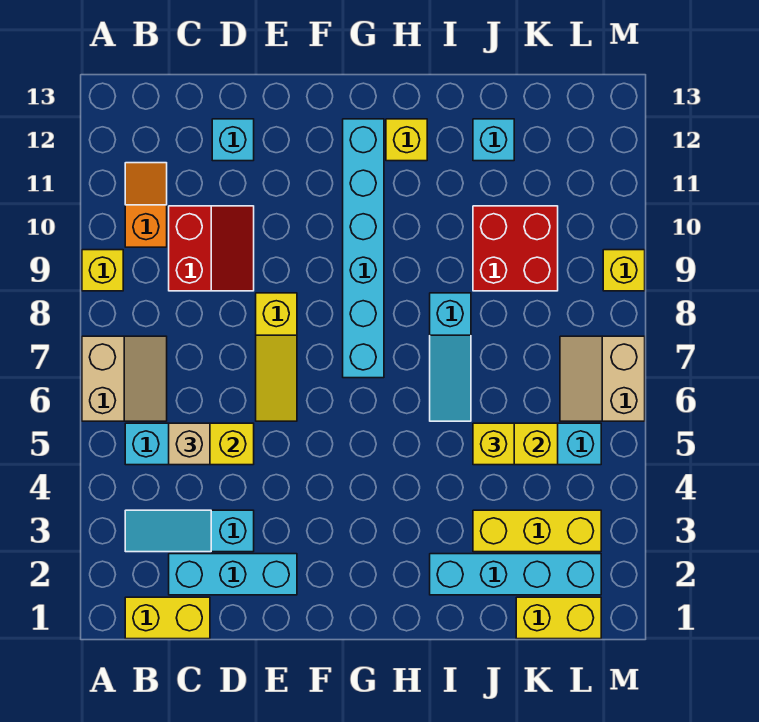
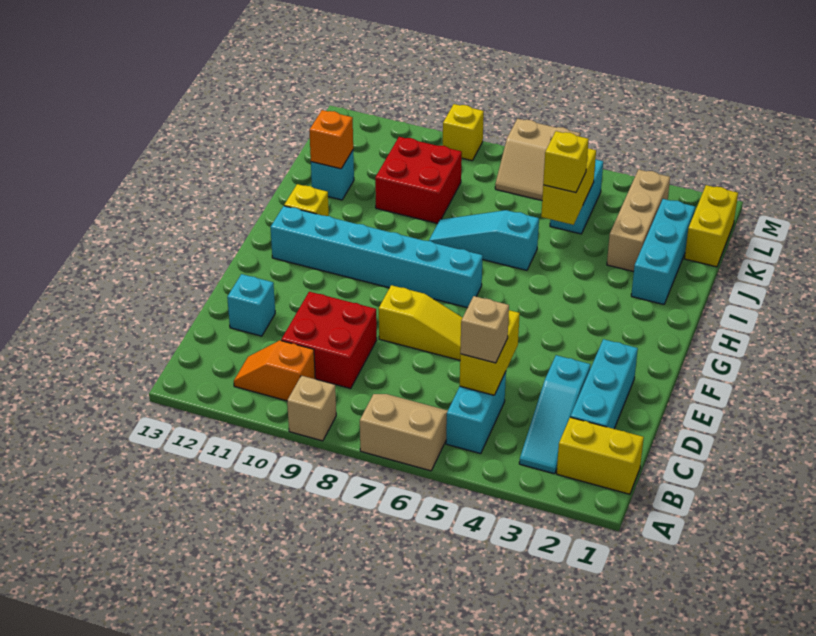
yellow 1x1 brick [82,250,123,291] -> tan 1x1 brick [287,376,336,441]
yellow 1x2 brick [125,597,210,639] -> yellow 1x2 brick turned to [557,417,644,494]
red 2x2 slope [169,206,254,291] -> red 2x2 brick [281,292,377,389]
cyan 1x4 brick [430,554,601,595] -> cyan 1x3 brick [631,199,695,304]
cyan 1x3 slope [430,293,471,421] -> cyan 1x3 slope turned to [429,210,539,270]
yellow 1x3 brick [473,510,601,552] -> tan 1x3 brick [607,169,670,272]
none -> orange 1x1 brick [309,110,353,169]

